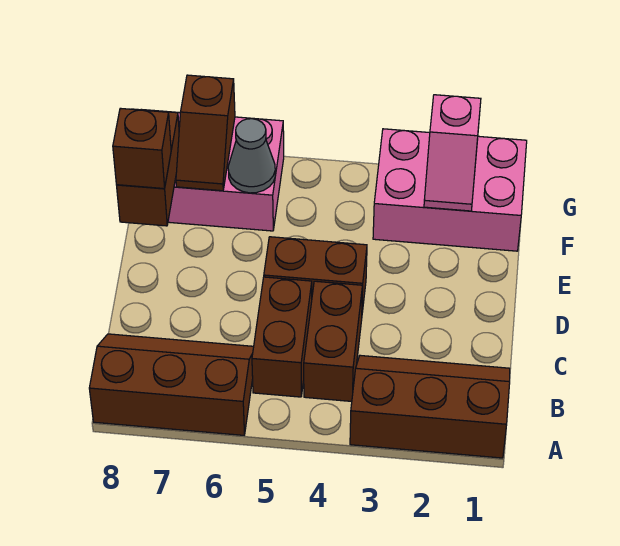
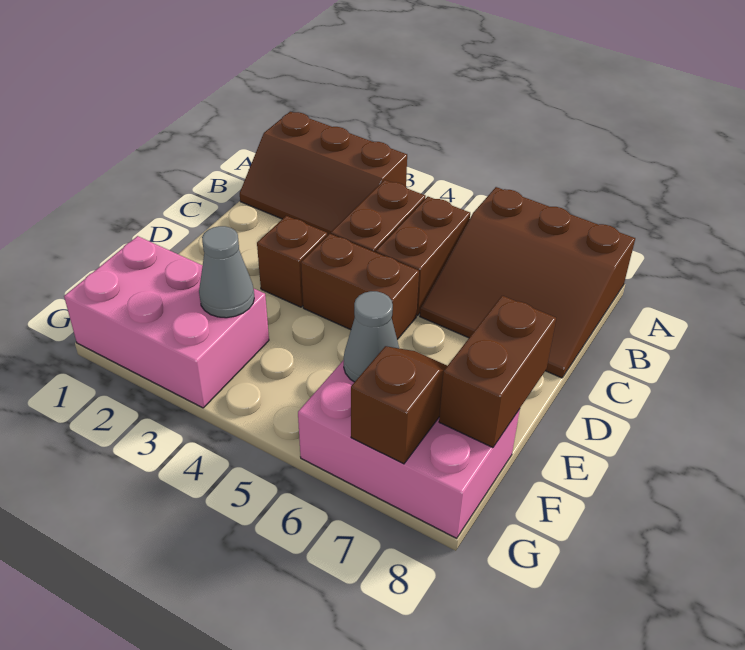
brown 2x3 slope [89,334,254,435] -> brown 3x3 slope [420,187,635,378]
brown 1x1 brick [113,108,171,189] -> brown 1x1 brick moved to [257,216,328,307]
pink 1x2 slope [424,95,481,211] -> none
none -> grey 1x1 cone [199,226,254,318]

